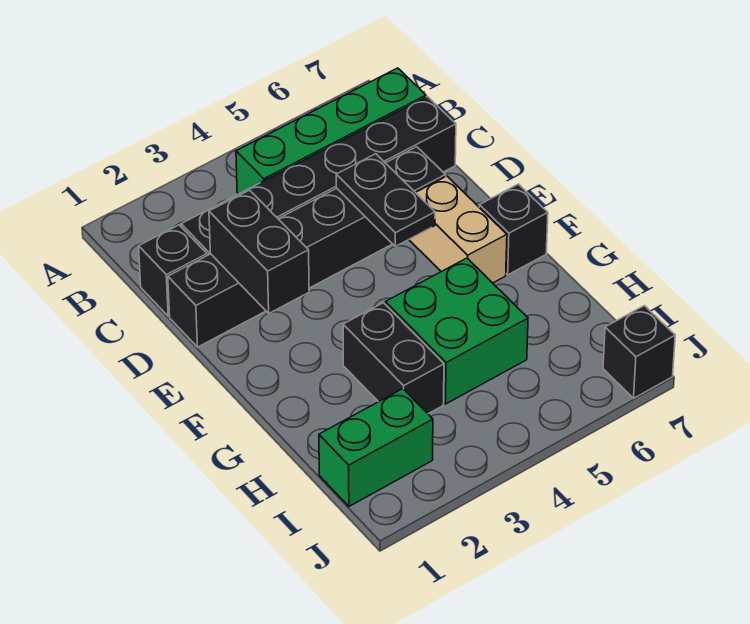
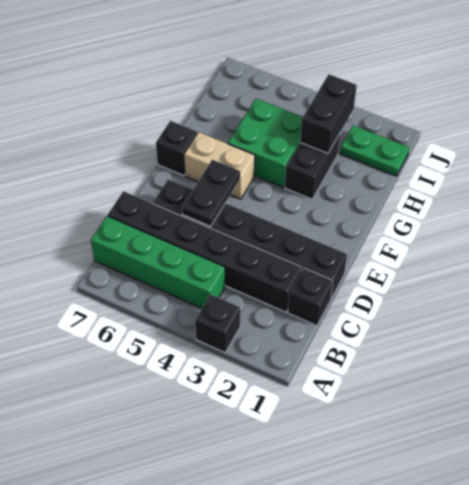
black 1x2 brick [209,190,309,314] -> black 1x2 brick moved to [300,74,357,153]
tan 1x2 brick [409,176,507,283] -> tan 1x2 brick turned to [184,132,255,199]
green 1x2 brick [319,389,433,506] -> green 1x2 plate [340,125,409,176]
black 1x1 brick [603,306,675,398] -> black 1x1 brick moved to [195,295,240,353]

